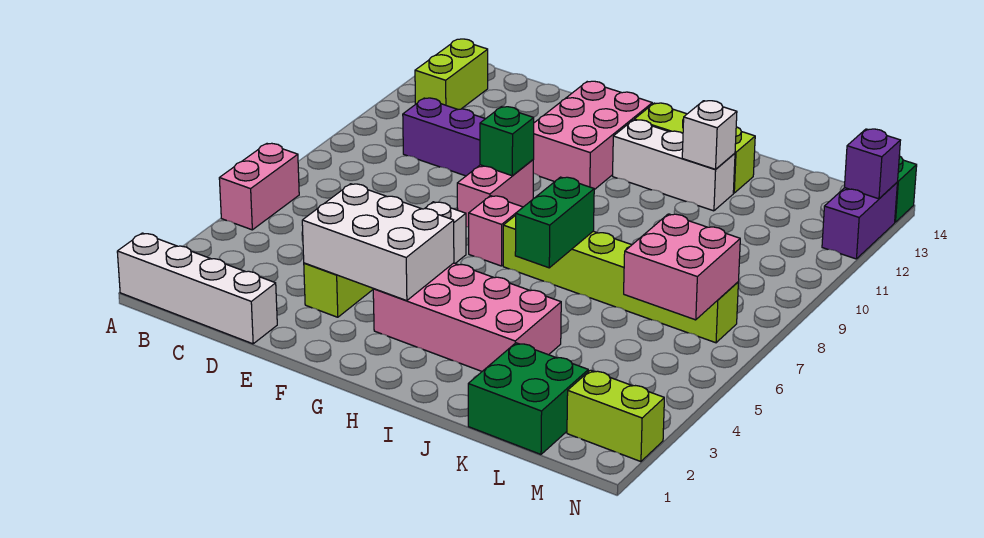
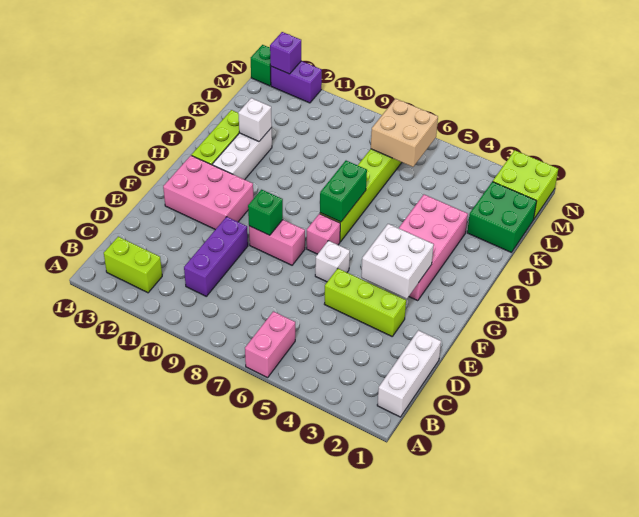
white 1x4 brick [117,233,277,344] -> white 1x3 brick [377,330,441,417]
pink 1x2 brick [219,143,299,230] -> pink 1x2 brick turned to [245,311,295,378]
white 2x3 brick [302,184,454,301] -> white 2x2 brick [361,224,434,299]
green 1x2 brick [515,177,594,268] -> green 1x2 brick turned to [320,161,367,222]
pink 2x2 brick [624,214,740,320] -> tan 2x2 brick [371,99,438,167]
lime 1x2 brick [567,370,664,462] -> lime 2x2 brick [493,150,558,219]

